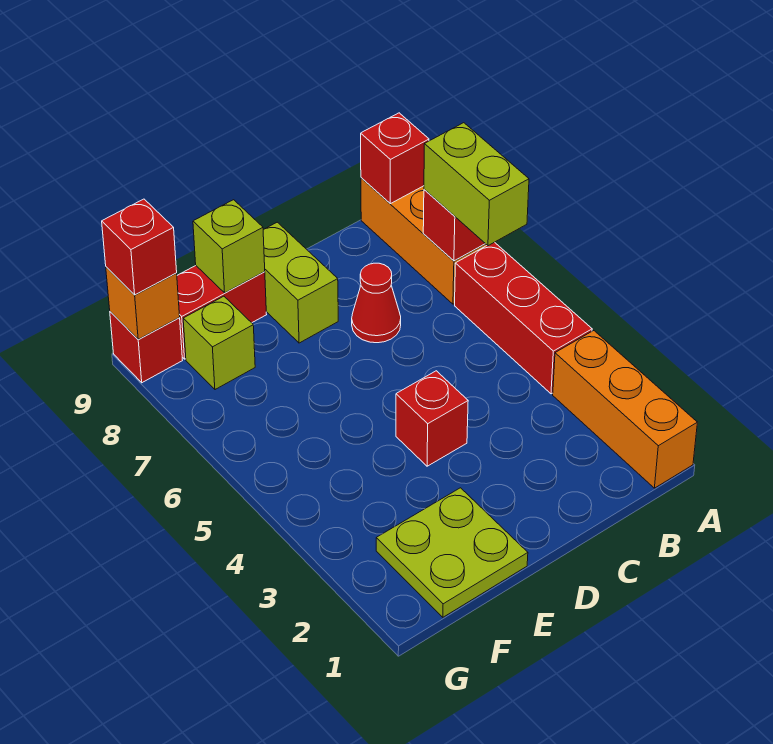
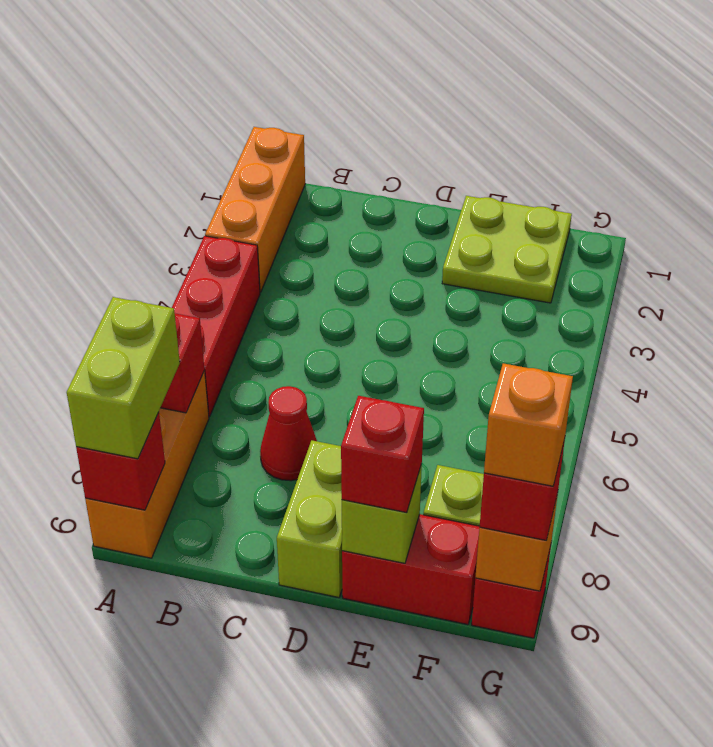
lime 1x2 brick [424,123,529,246] -> lime 1x2 brick moved to [67,297,180,459]
red 1x1 brick [396,371,468,466] -> red 1x1 brick moved to [341,396,424,513]
none -> orange 1x1 brick [484,363,573,486]

